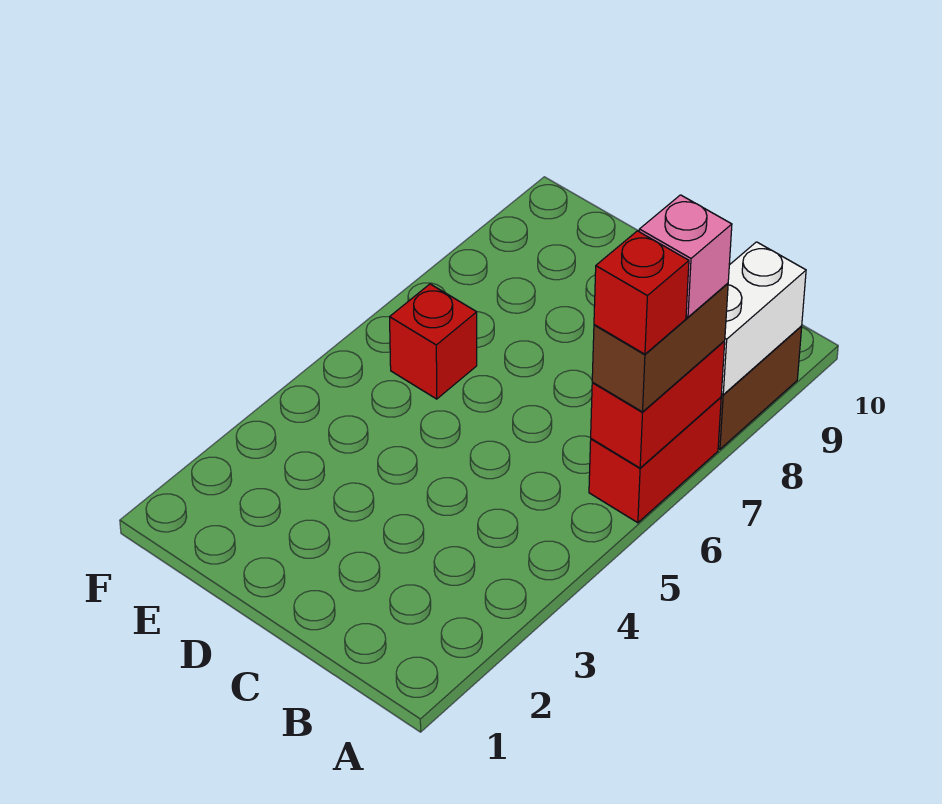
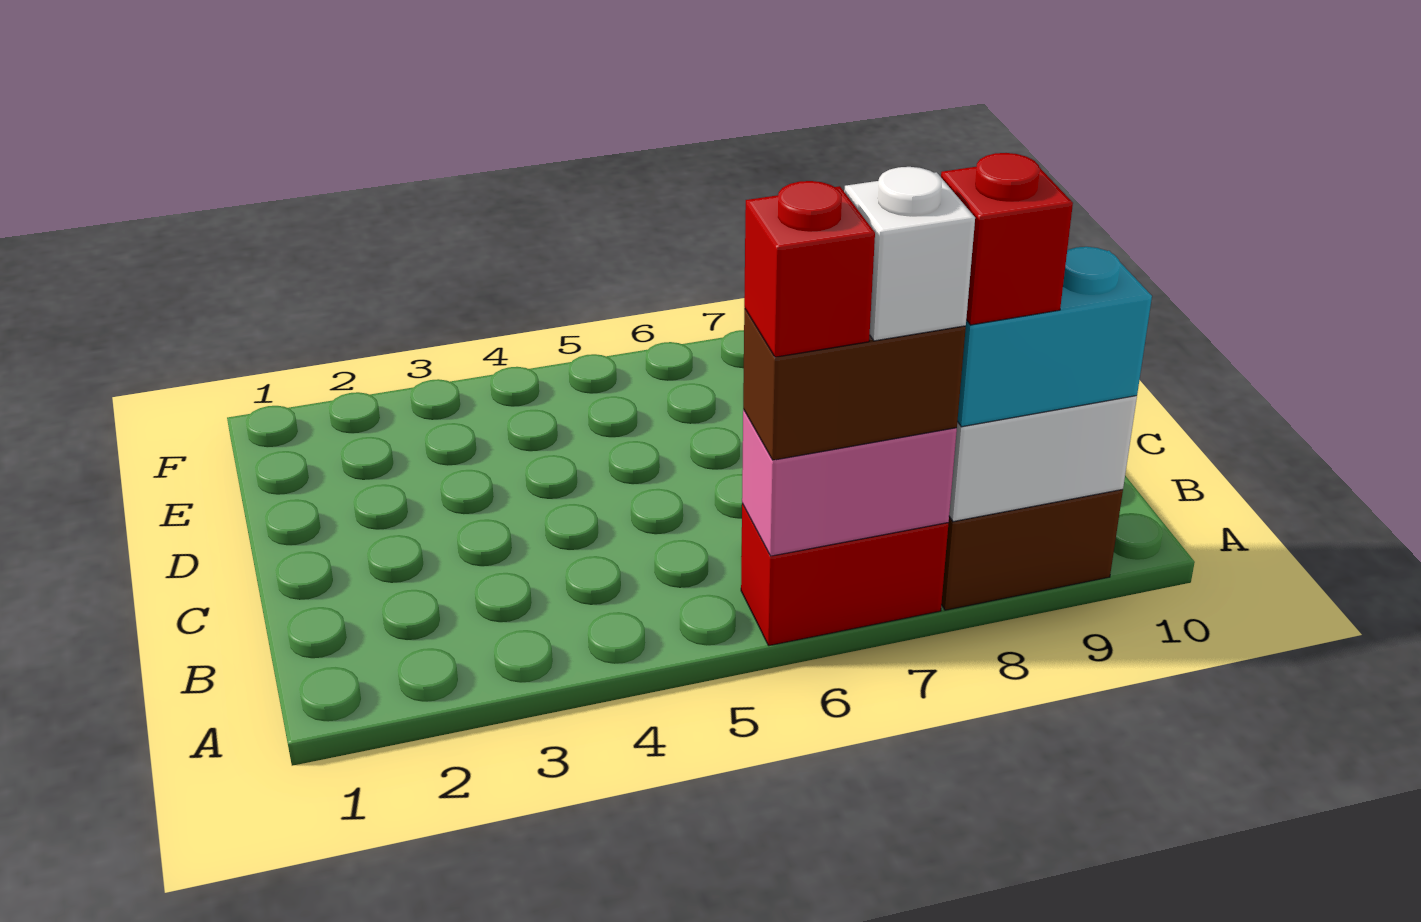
red 1x2 brick [591,341,725,468] -> pink 1x2 brick [742,409,957,556]
pink 1x1 brick [639,195,732,317] -> white 1x1 brick [844,167,975,341]
none -> cyan 1x2 brick [957,247,1152,427]
red 1x1 brick [390,284,477,399] -> red 1x1 brick moved to [941,153,1073,325]

